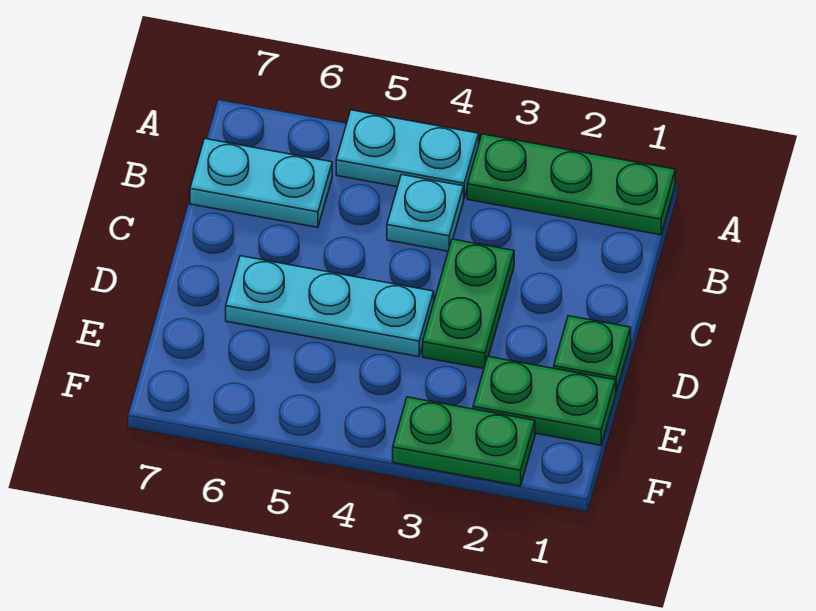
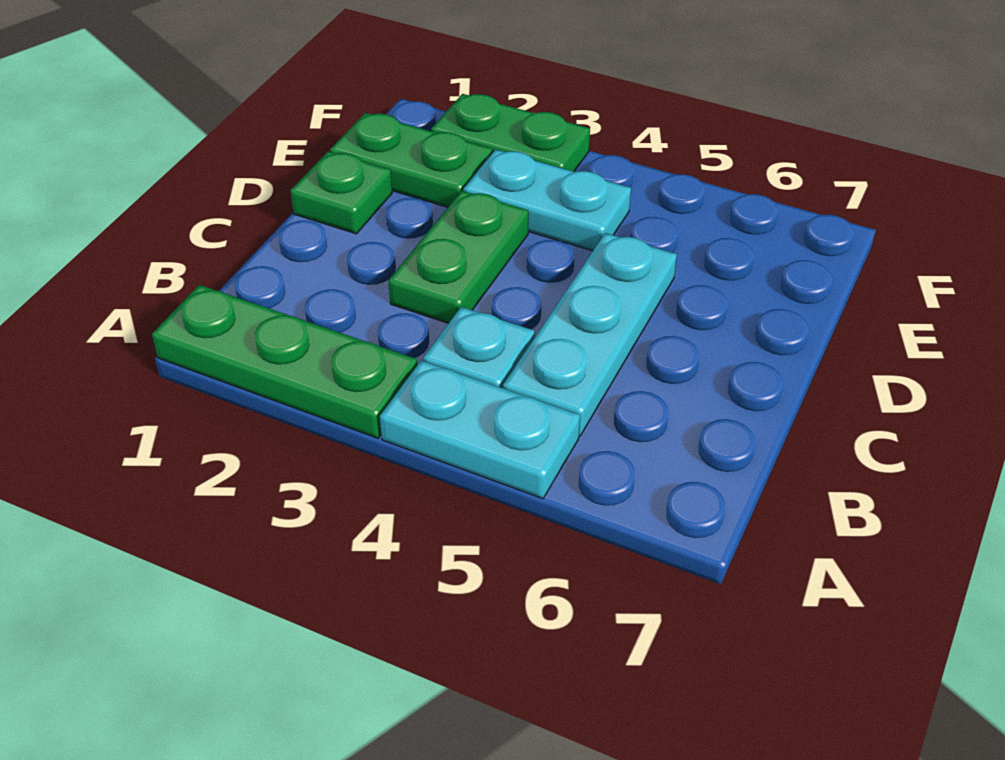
cyan 1x2 plate [190,139,332,227] -> cyan 1x2 plate moved to [463,150,631,251]
cyan 1x3 plate [226,256,434,357] -> cyan 1x3 plate turned to [503,233,677,436]

